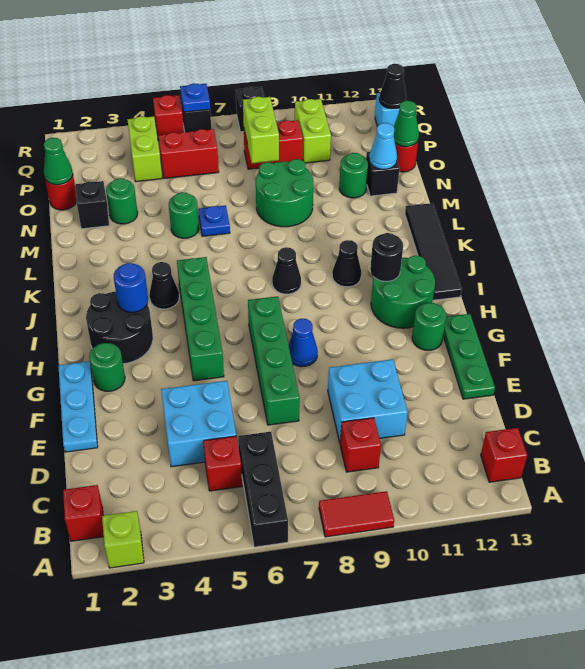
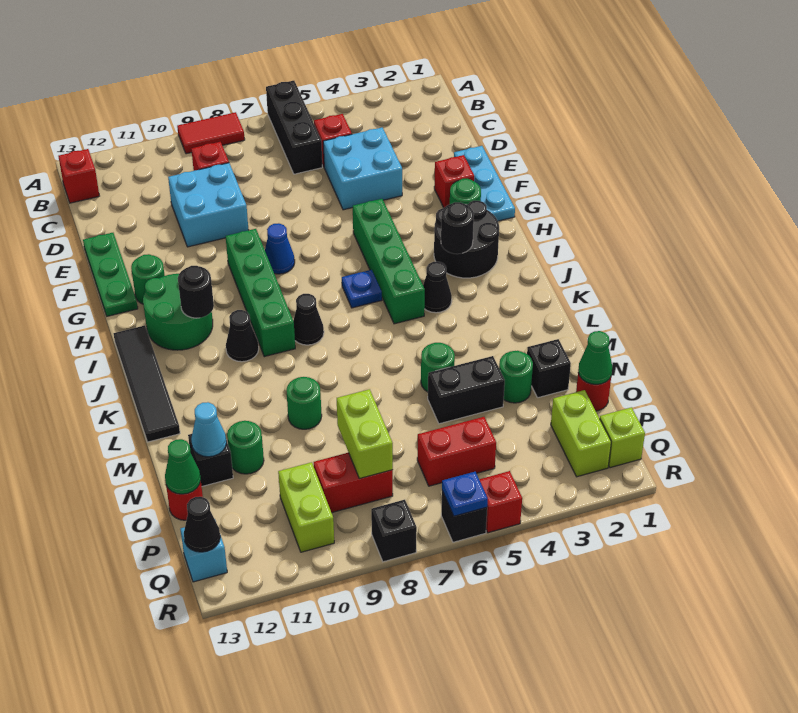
lime 1x1 brick [102,511,144,568] -> lime 1x1 brick moved to [600,407,645,468]
red 1x1 brick [63,485,104,541] -> red 1x1 brick moved to [434,155,474,208]
green 1x4 brick [248,296,300,425] -> green 1x4 brick moved to [226,229,295,357]
blue 1x1 round brick [114,263,148,312] -> black 1x1 round brick [441,202,474,254]
blue 1x1 plate [198,205,230,237] -> blue 1x1 plate moved to [342,270,382,308]
green 2x2 round brick [256,159,314,227] -> green 1x1 round brick [286,377,322,429]
none -> black 1x2 brick [428,356,505,424]
lime 1x2 brick [127,116,162,182] -> lime 1x2 brick moved to [551,390,611,477]

